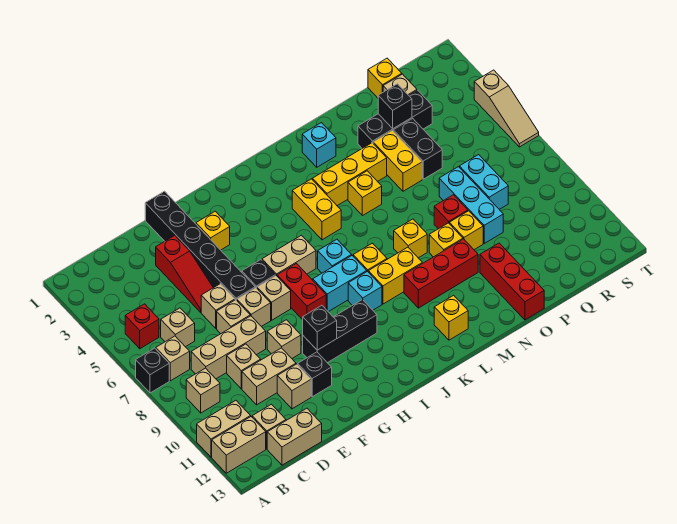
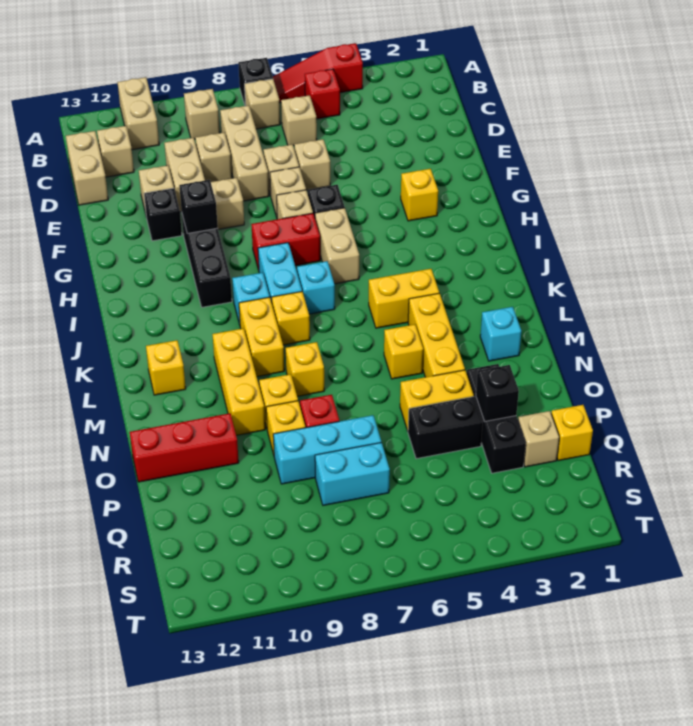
tan 1x2 brick [212,417,266,473] -> none
red 1x3 slope [156,236,213,312] -> red 1x3 slope moved to [273,43,363,103]
black 1x6 brick [145,191,255,300] -> none
red 1x3 brick [404,239,478,308] -> yellow 1x3 brick [212,328,265,435]
tan 1x3 slope [474,70,539,147] -> none

